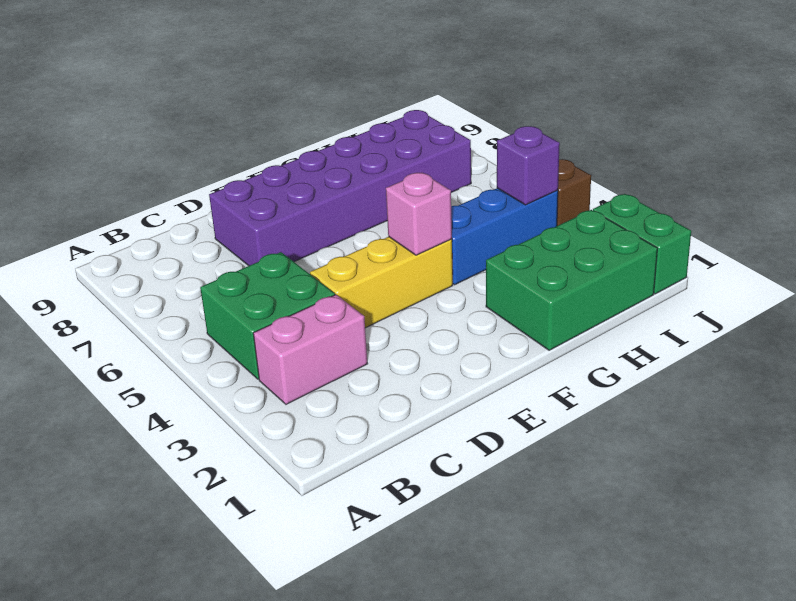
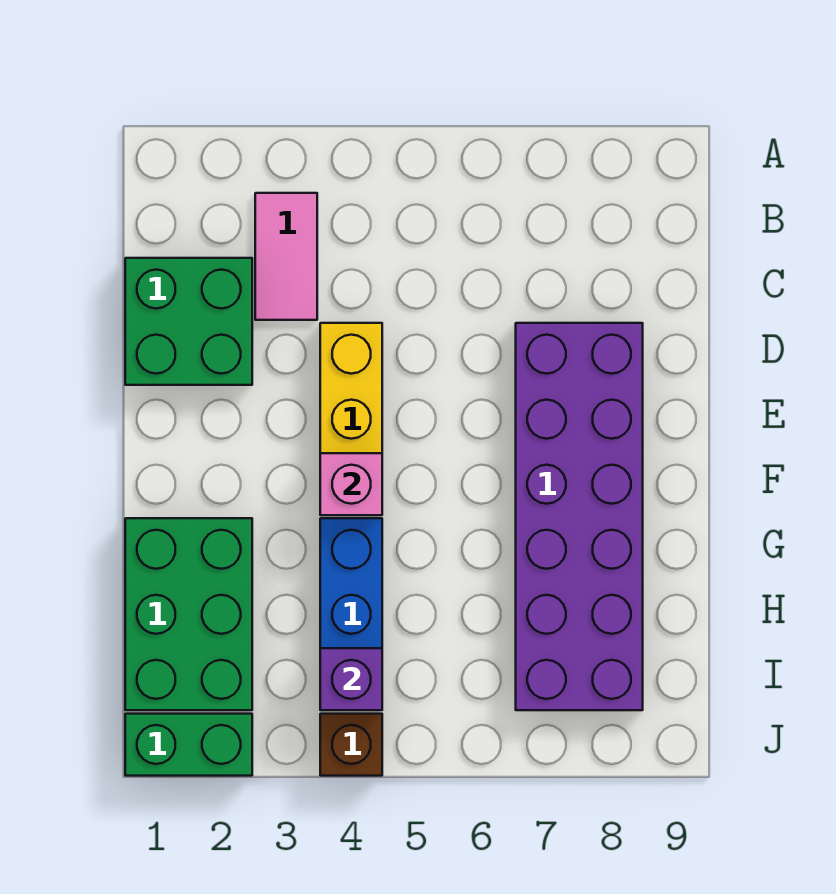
pink 1x2 brick [253,295,368,404] -> pink 1x2 tile [255,193,317,320]
green 2x2 brick [200,252,335,379] -> green 2x2 brick moved to [125,258,252,385]

